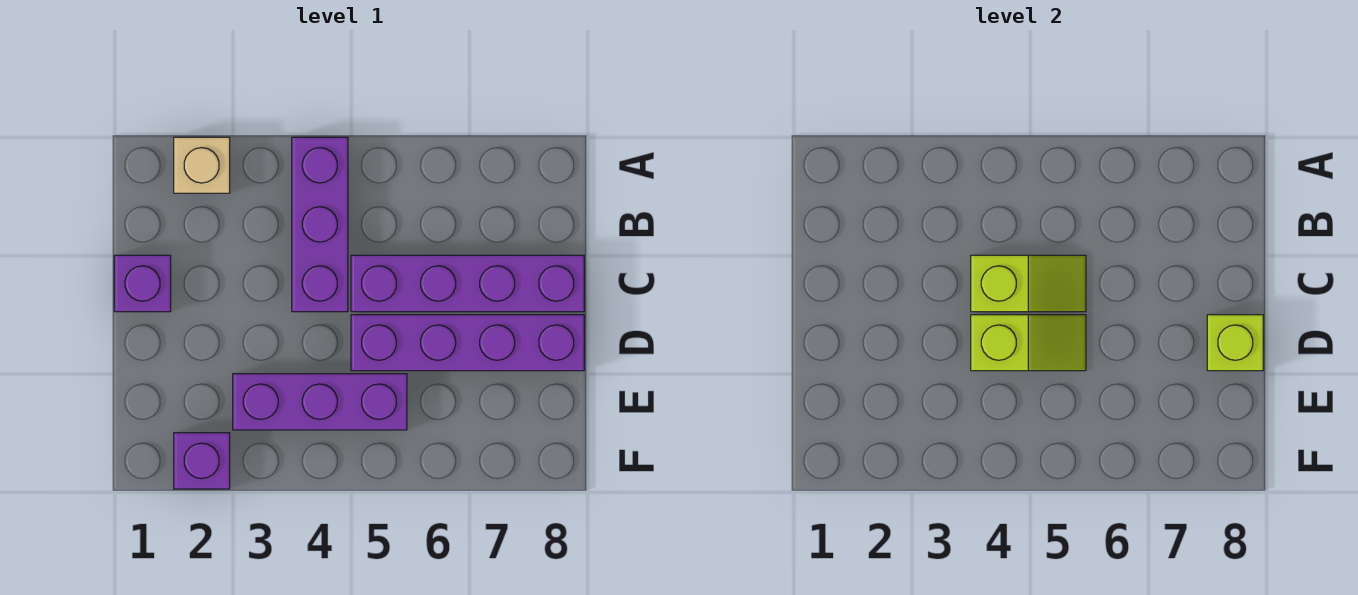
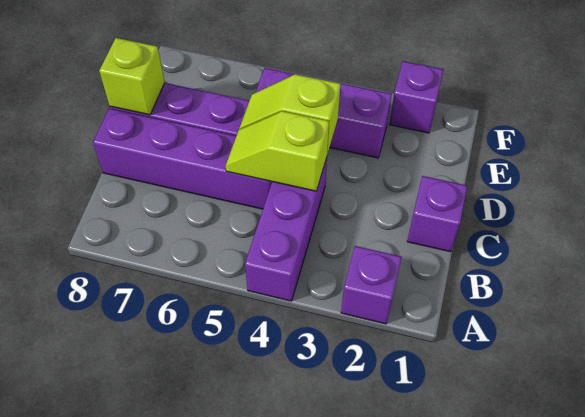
tan 1x1 brick [174,137,230,193] -> purple 1x1 brick [341,246,402,324]

